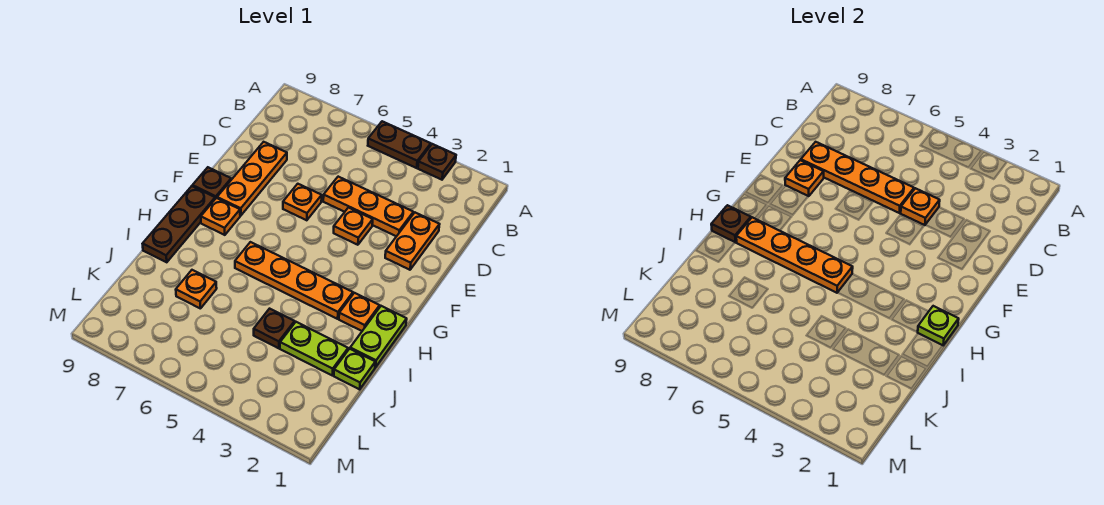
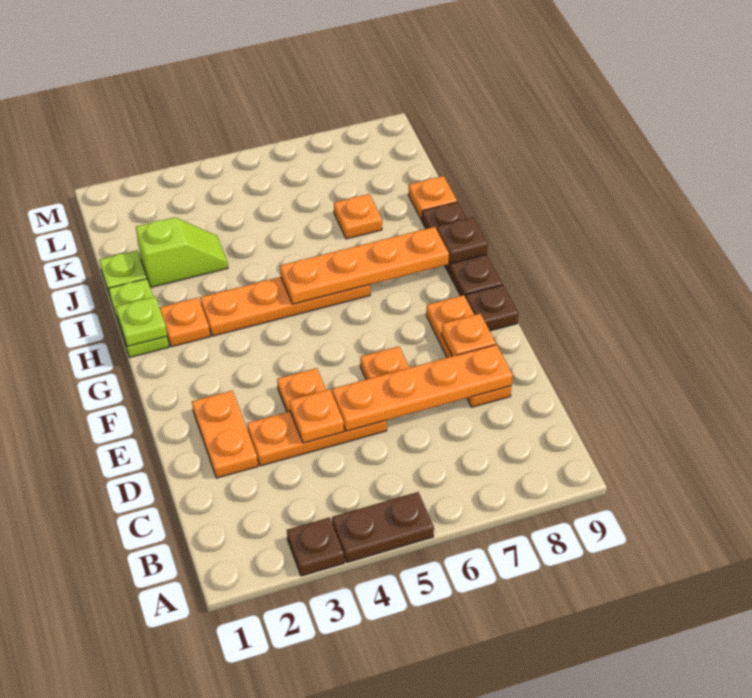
orange 1x1 plate [201,198,240,235] -> orange 1x1 plate moved to [409,176,457,220]
lime 1x2 plate [280,322,348,376] -> lime 1x2 slope [136,217,228,288]
brown 1x1 plate [254,309,295,348] -> none

